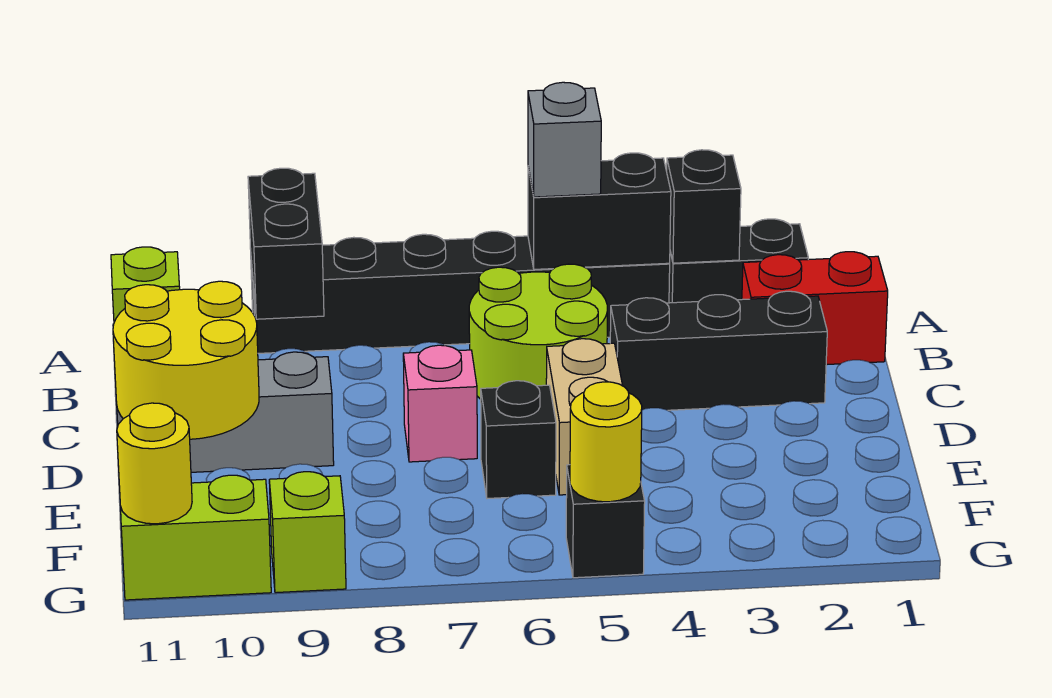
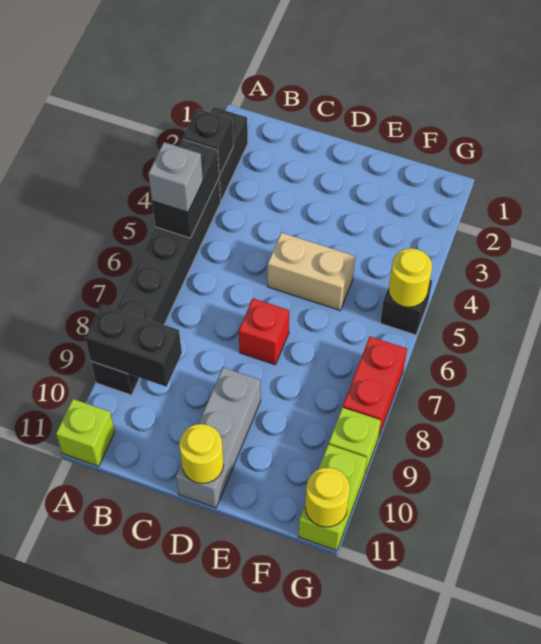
red 1x2 brick [742,252,888,365] -> red 1x2 brick moved to [343,337,407,438]
lime 2x2 round brick [469,264,607,399] -> none
black 1x3 brick [610,291,827,410] -> none
pink 1x1 brick [403,345,477,462] -> red 1x1 brick [239,298,289,365]
yellow 2x2 round brick [113,281,259,439] -> yellow 1x1 round brick [179,424,224,484]
black 1x1 brick [481,381,556,499] -> none

